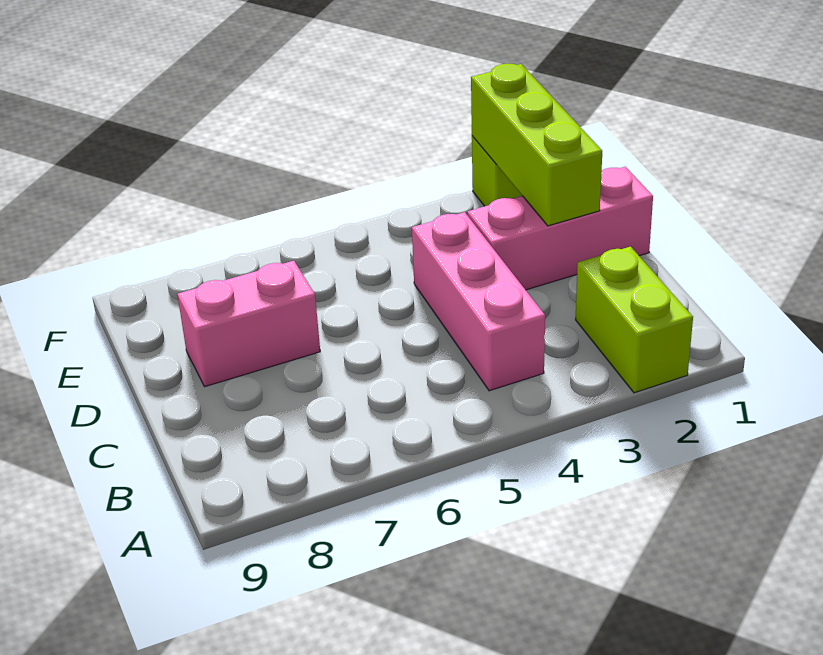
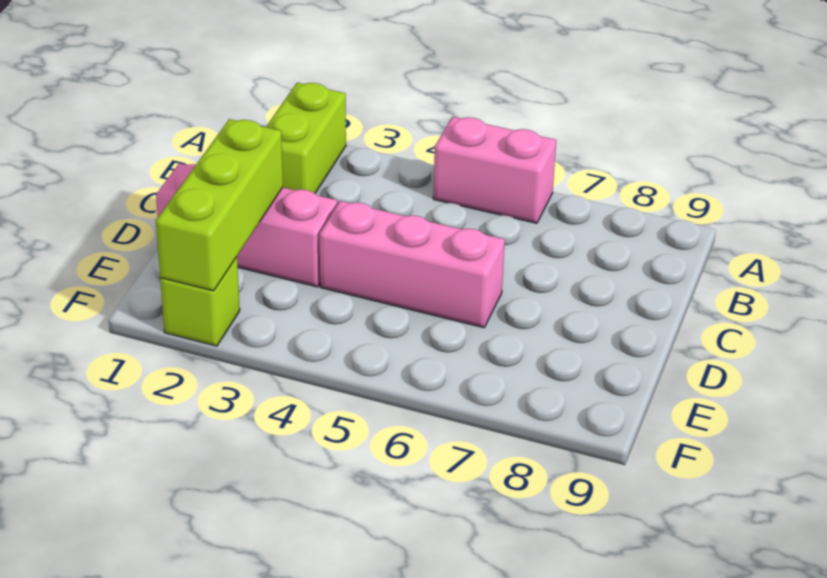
pink 1x3 brick [412,212,545,391] -> pink 1x3 brick turned to [319,201,505,328]
pink 1x2 brick [177,261,320,387] -> pink 1x2 brick moved to [433,117,556,223]

